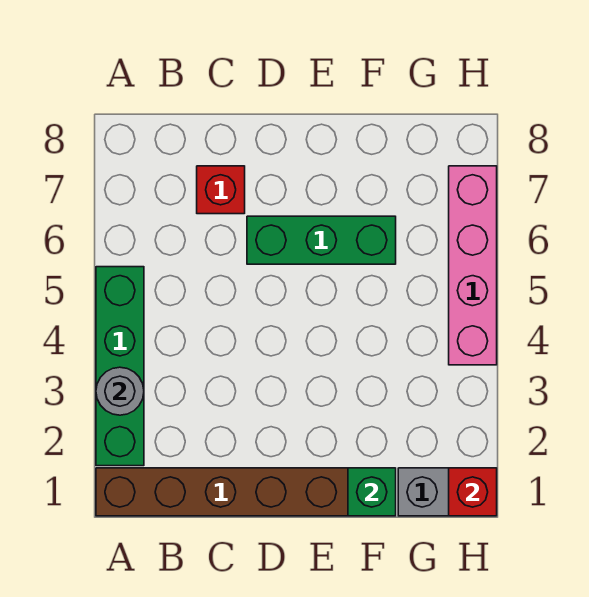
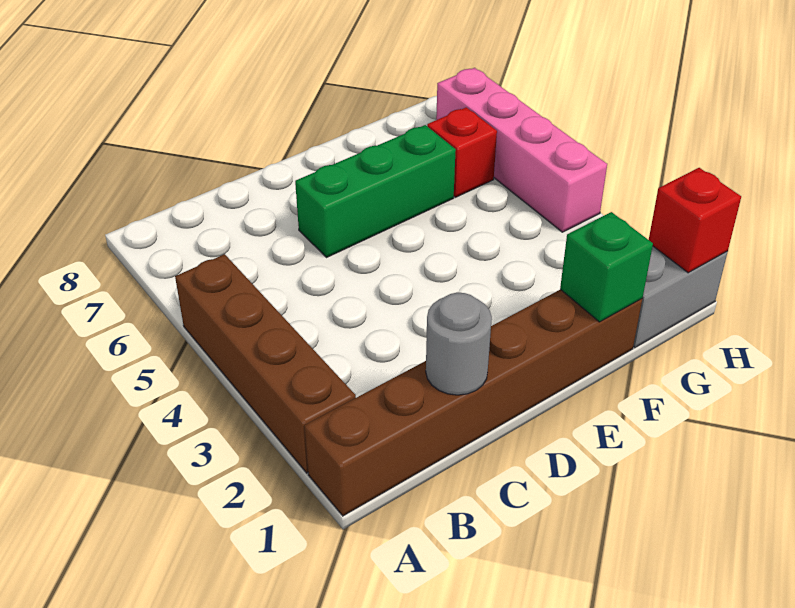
green 1x4 brick [96,267,144,466] -> brown 1x4 brick [175,254,356,473]
grey 1x1 round brick [96,367,144,415] -> grey 1x1 round brick moved to [426,293,492,395]
red 1x1 brick [197,166,245,214] -> red 1x1 brick moved to [427,107,497,197]

